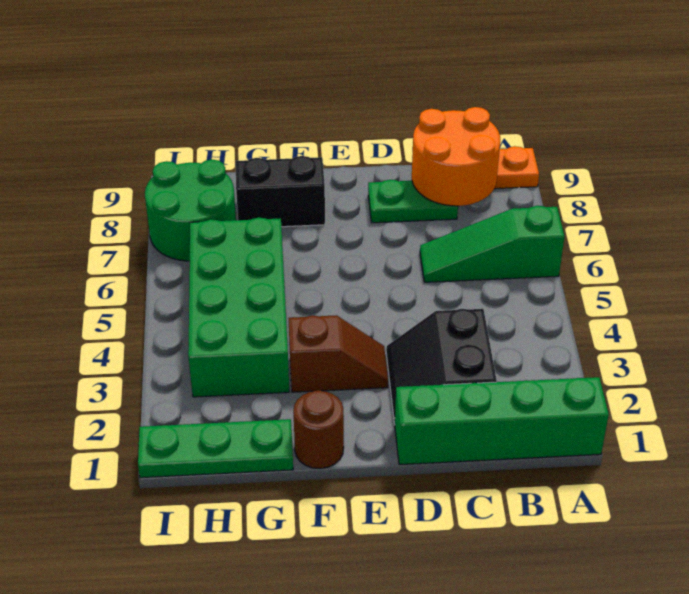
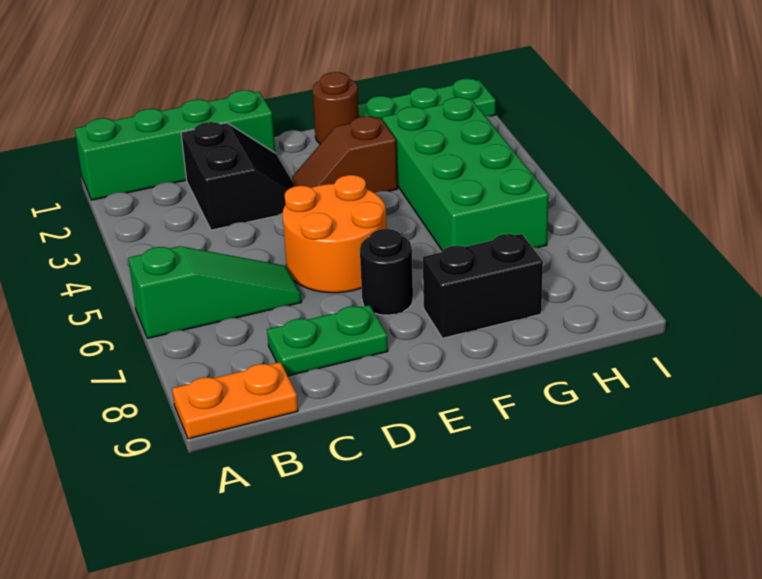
orange 2x2 round brick [412,107,500,206] -> orange 2x2 round brick moved to [282,175,386,293]
none -> black 1x1 round brick [360,229,413,315]
green 2x2 round brick [145,160,236,261] -> none

